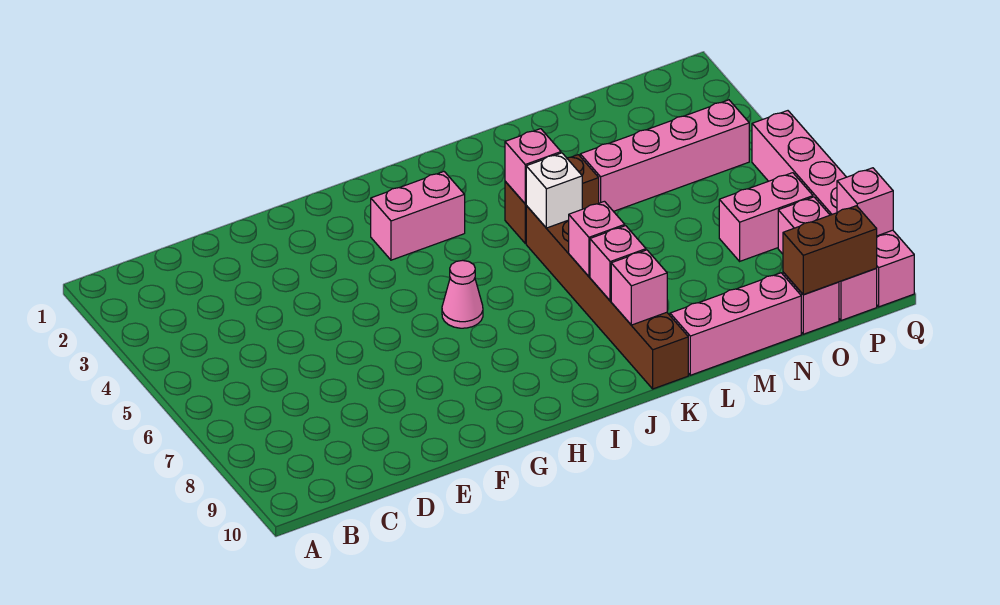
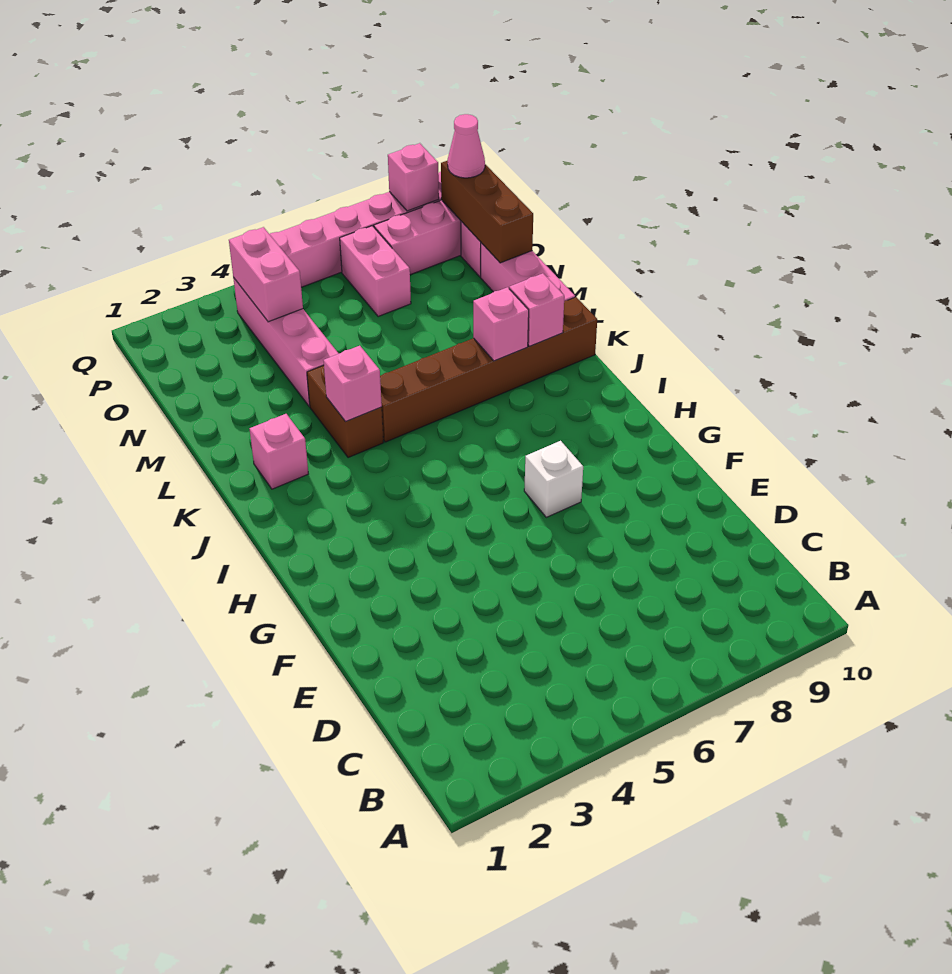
pink 1x2 brick [371,172,465,260] -> pink 1x2 brick moved to [229,227,303,322]
pink 1x1 cone [442,260,483,328] -> pink 1x1 cone moved to [448,114,485,178]
white 1x1 brick [526,153,582,228] -> white 1x1 brick moved to [524,441,583,517]
pink 1x1 brick [569,201,625,276] -> pink 1x1 brick moved to [250,414,308,489]
brown 1x2 brick [783,206,877,295] -> brown 1x3 brick [441,160,533,263]

